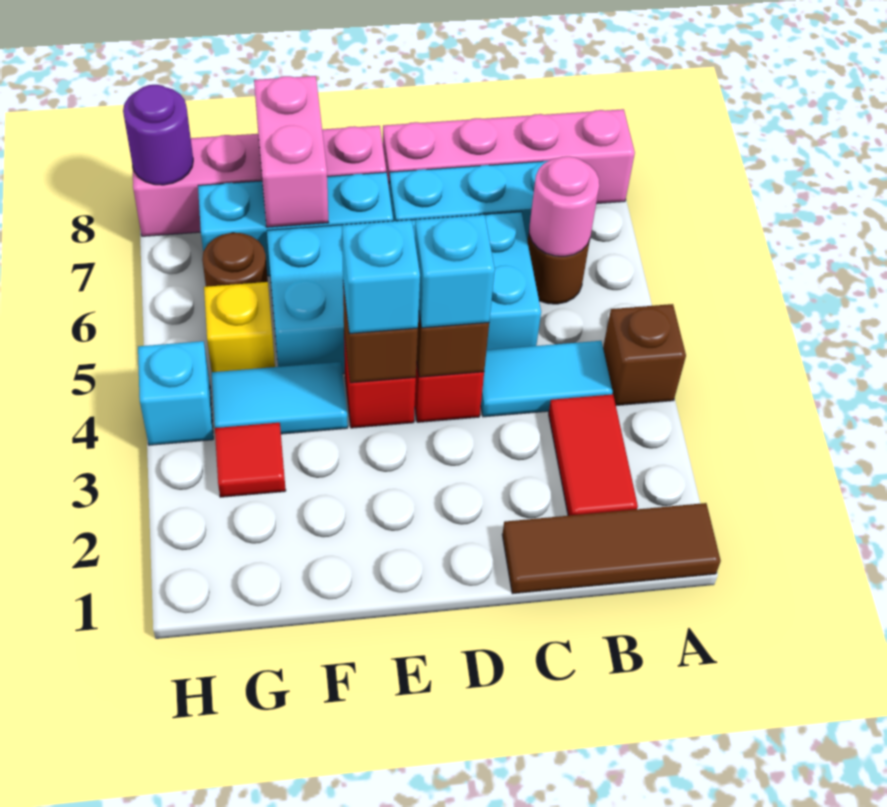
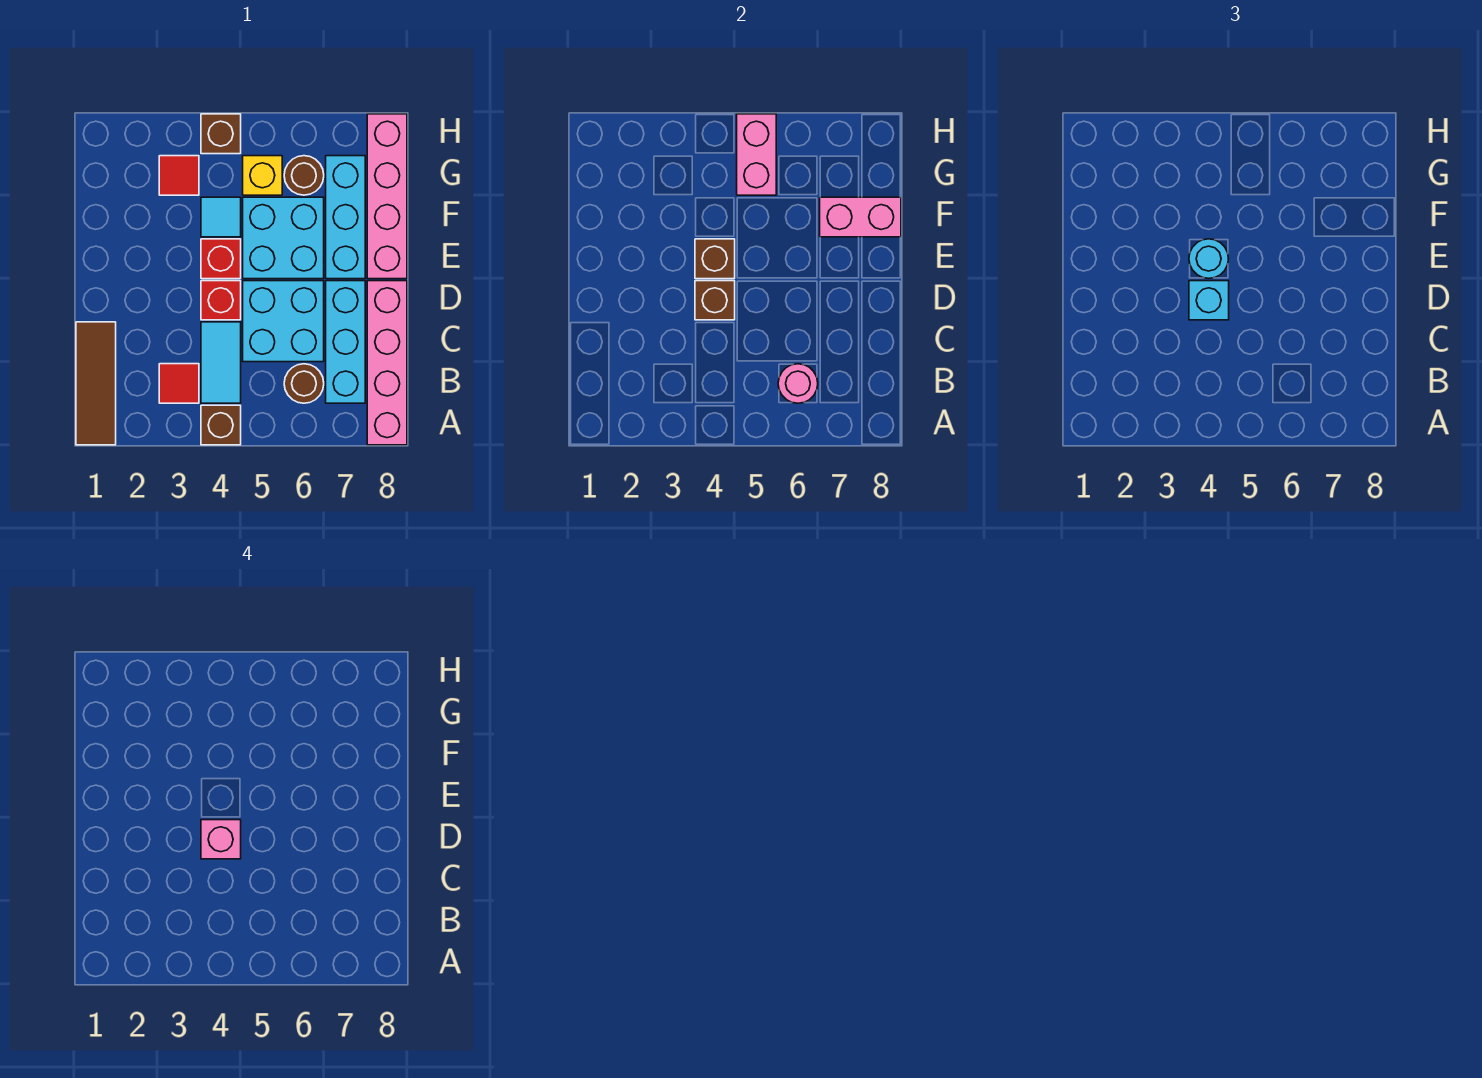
red 1x2 tile [549,394,638,516] -> red 1x1 tile [159,364,199,403]
none -> pink 1x1 brick [201,820,241,859]
cyan 1x1 brick [342,220,420,334] -> cyan 1x1 round brick [1189,239,1229,278]
cyan 1x2 tile [211,362,348,434] -> cyan 1x1 tile [201,197,241,237]
none -> pink 1x2 brick [737,114,776,195]
cyan 1x1 brick [138,341,213,445] -> brown 1x1 brick [201,114,241,154]
purple 1x1 round brick [123,85,193,185] -> none

